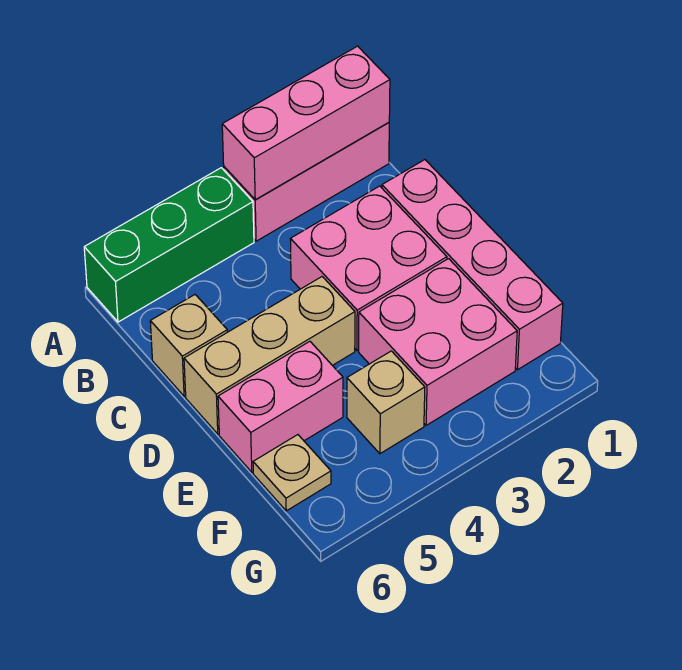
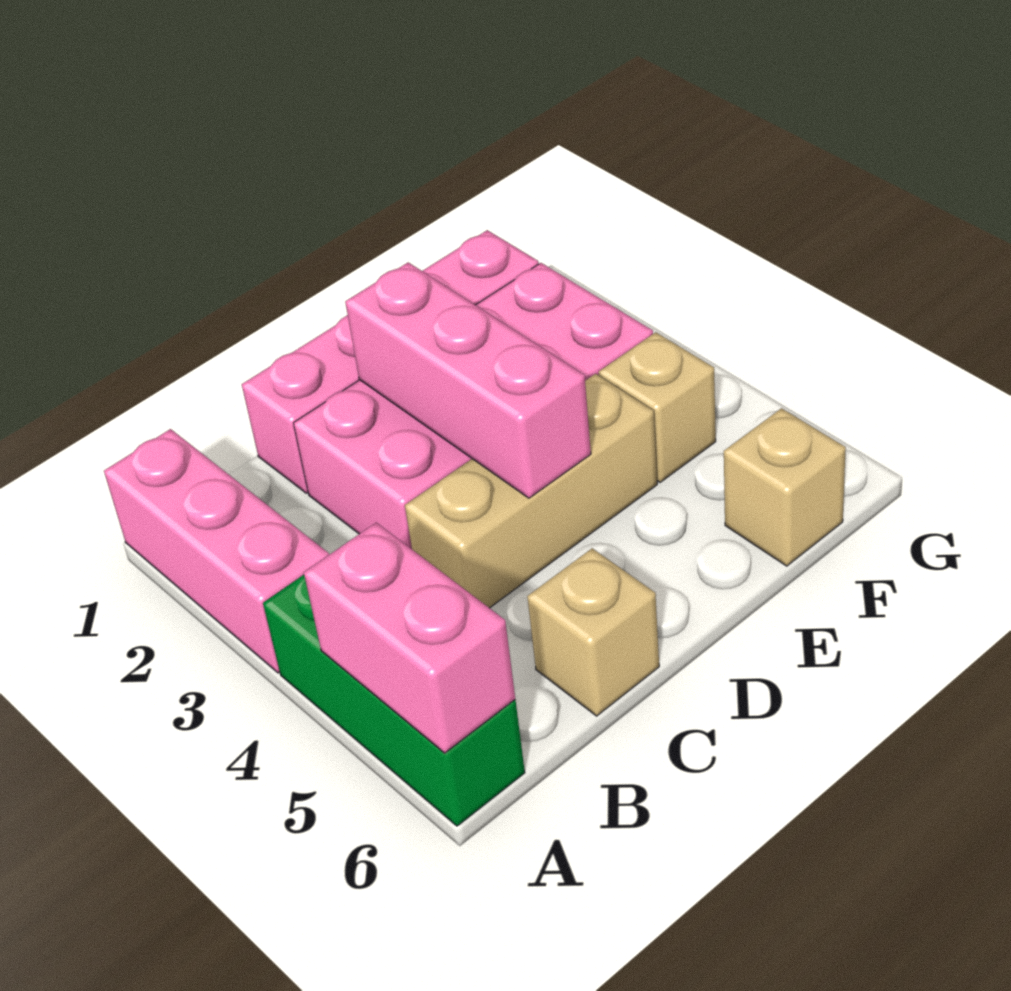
pink 1x3 brick [222,46,390,200] -> pink 1x3 brick moved to [345,262,591,498]
tan 1x3 brick [184,277,355,434] -> tan 1x3 brick turned to [405,374,657,608]
pink 1x2 brick [218,341,343,472] -> pink 1x2 brick moved to [304,523,515,753]
tan 1x1 plate [253,435,331,511] -> tan 1x1 brick [724,408,846,566]

